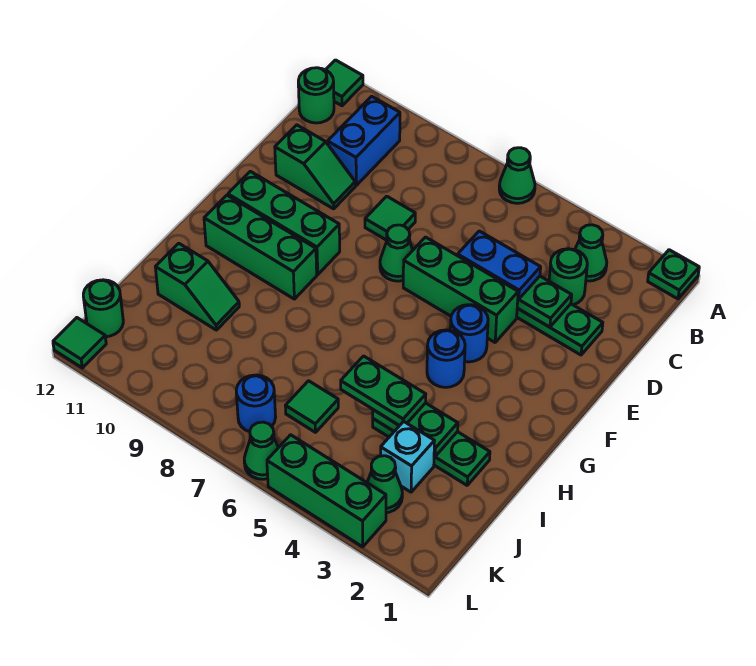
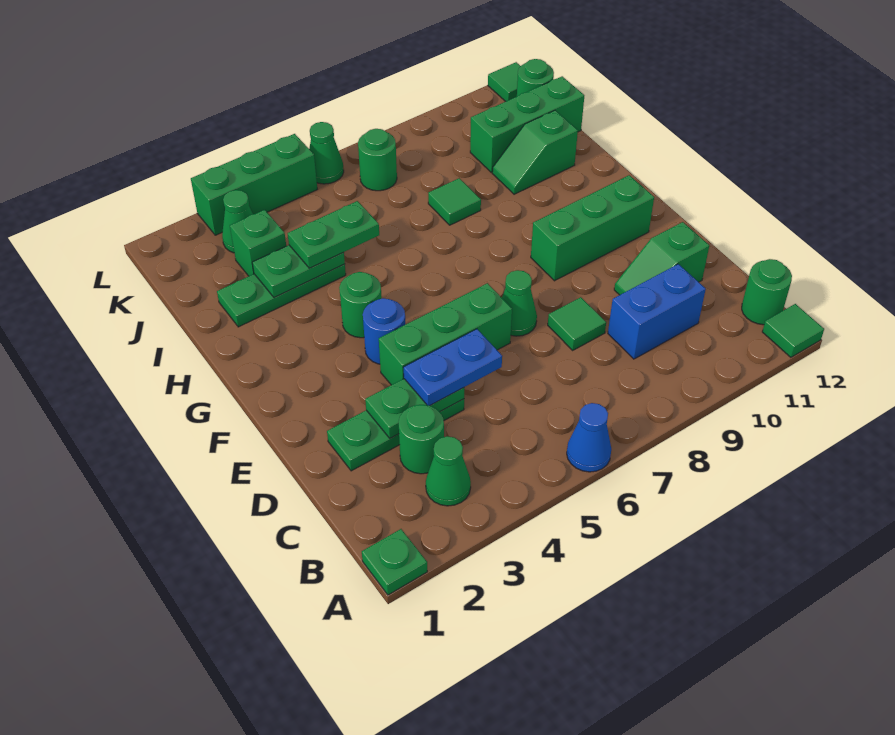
green 1x1 cone [499,148,535,203] -> blue 1x1 cone [567,403,611,472]
blue 1x2 brick [328,96,400,185] -> blue 1x2 brick turned to [608,264,706,359]
blue 1x1 round brick [427,330,465,387] -> green 1x1 round brick [339,272,382,338]
green 1x3 brick [204,195,317,299] -> green 1x3 brick moved to [470,76,584,172]
cyan 1x1 brick [381,421,434,492] -> green 1x1 brick [230,210,286,276]
green 1x1 tile [286,381,338,432] -> green 1x1 tile moved to [428,178,481,225]
blue 1x1 round brick [236,375,276,432] -> green 1x1 round brick [358,129,397,191]

